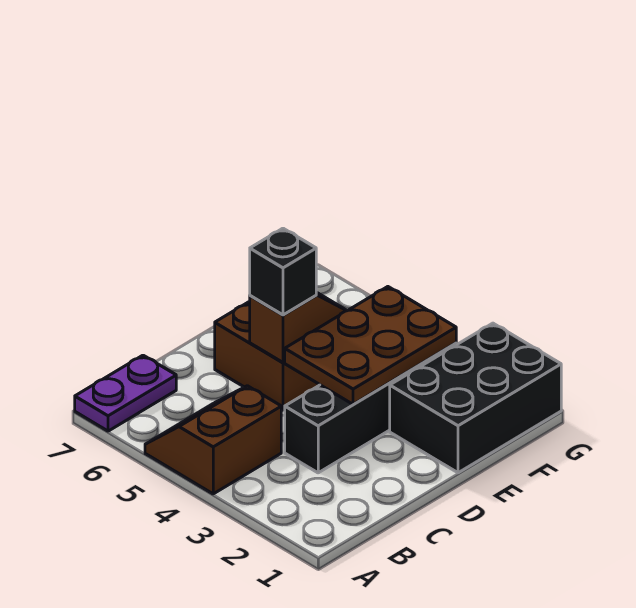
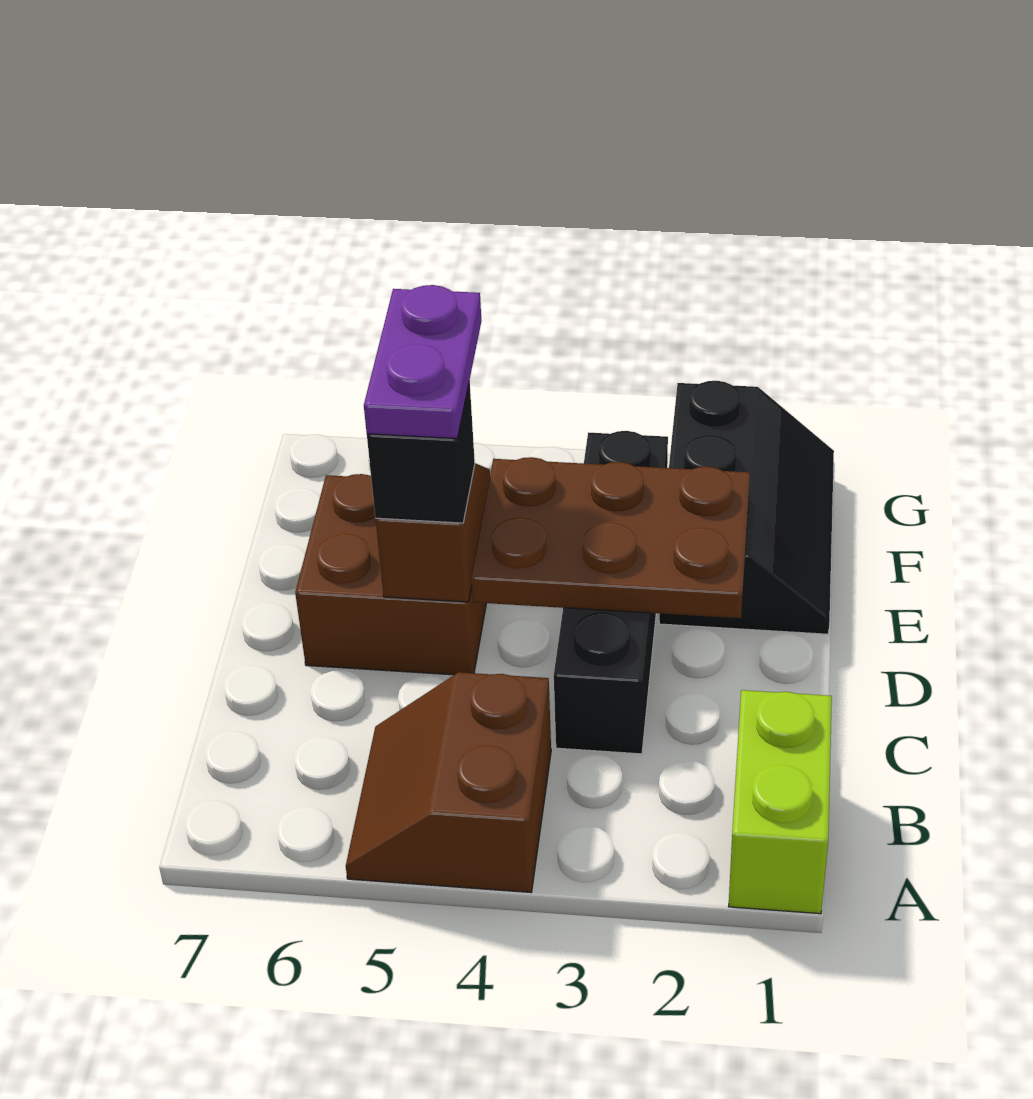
none -> lime 1x2 brick [729,690,832,914]
purple 1x2 plate [75,355,176,431] -> purple 1x2 plate moved to [364,285,481,439]
brown 2x3 plate [285,287,456,404] -> brown 2x3 plate turned to [471,457,750,618]
black 2x3 brick [390,323,561,473] -> black 2x3 slope [659,381,834,634]

